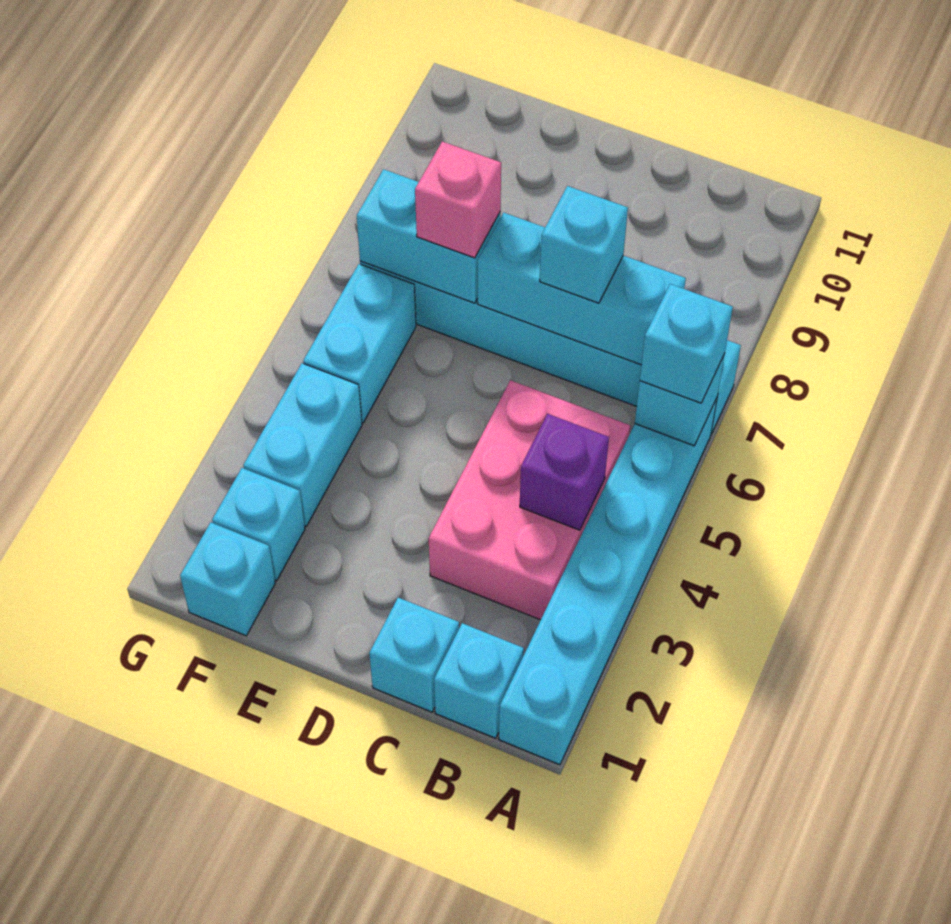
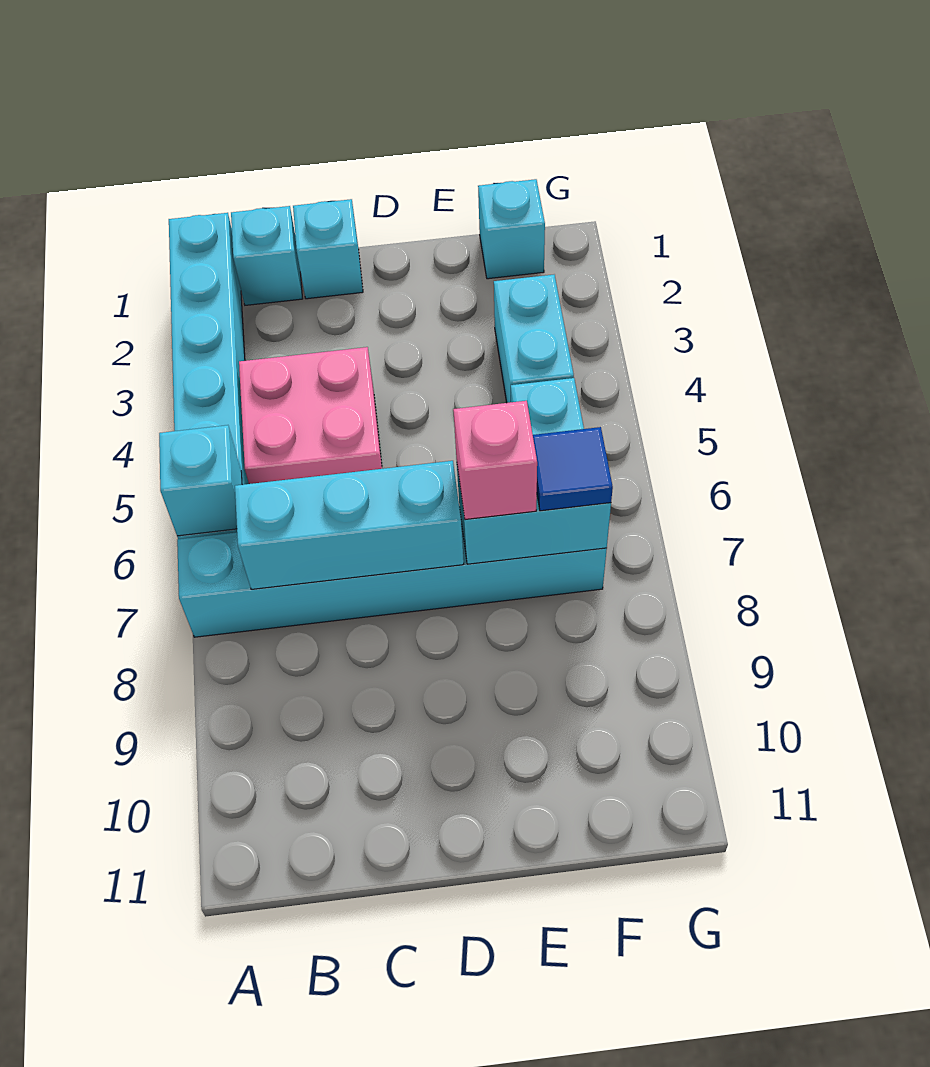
cyan 1x1 brick [640,284,733,403] -> none
pink 2x3 brick [429,380,630,620] -> pink 2x2 brick [239,347,382,484]
purple 1x1 brick [520,414,609,530] -> none
cyan 1x1 brick [540,186,628,303] -> none
cyan 1x1 brick [212,468,305,581] -> none
none -> blue 1x1 tile [533,427,613,511]

